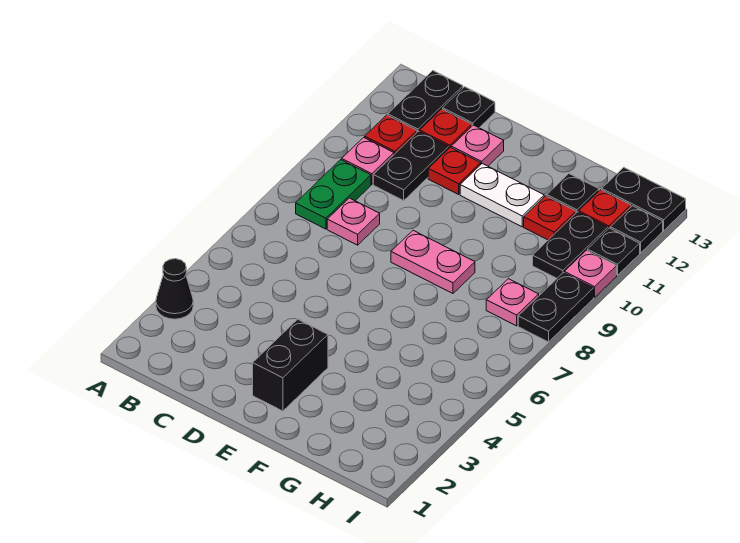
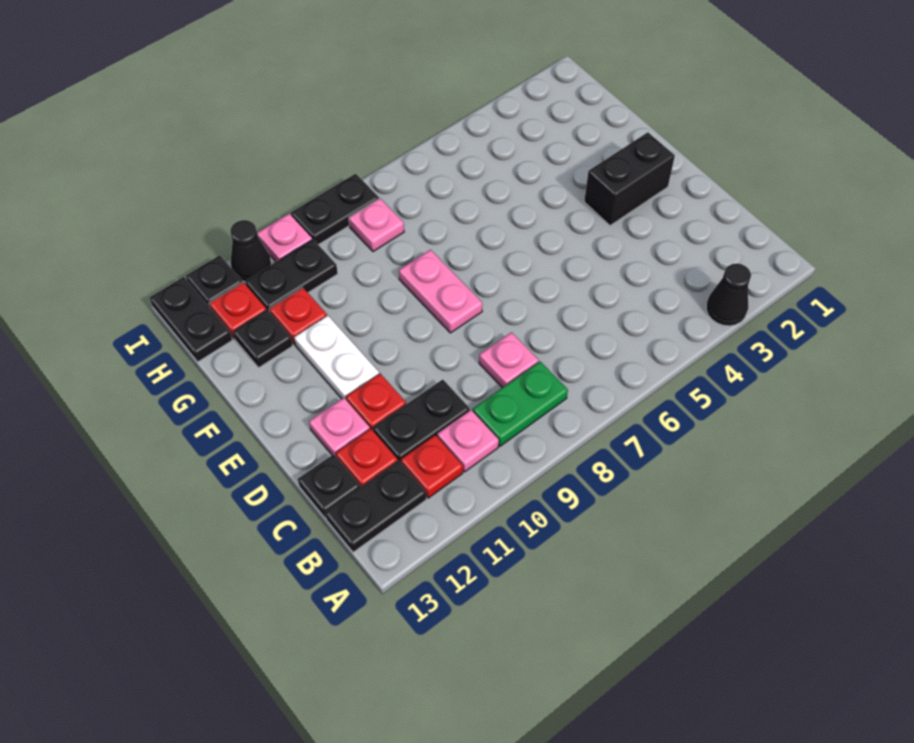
black 1x1 plate [587,228,640,275] -> black 1x1 cone [230,220,272,282]

